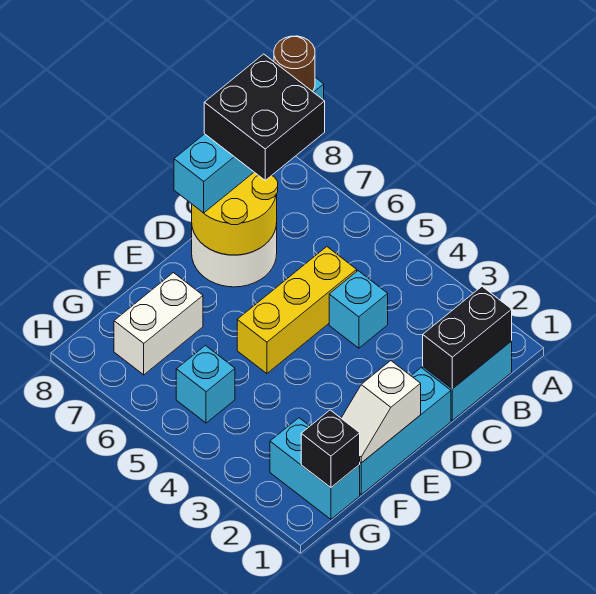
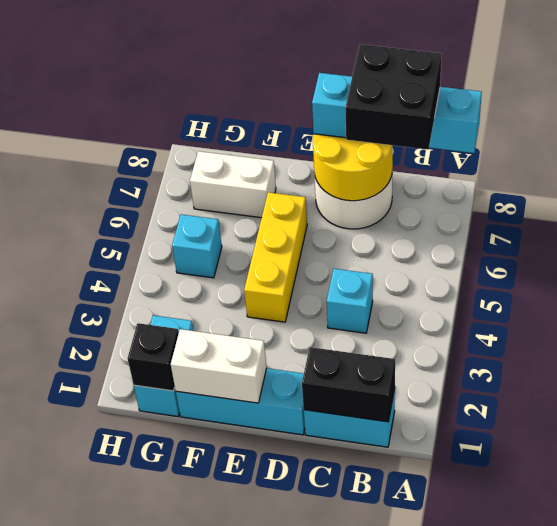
brown 1x1 round brick [274,36,315,92] -> none
yellow 1x3 brick [237,247,357,374] -> yellow 1x3 brick turned to [244,192,307,322]
white 1x2 slope [341,361,421,463] -> white 1x2 brick [171,329,267,403]

